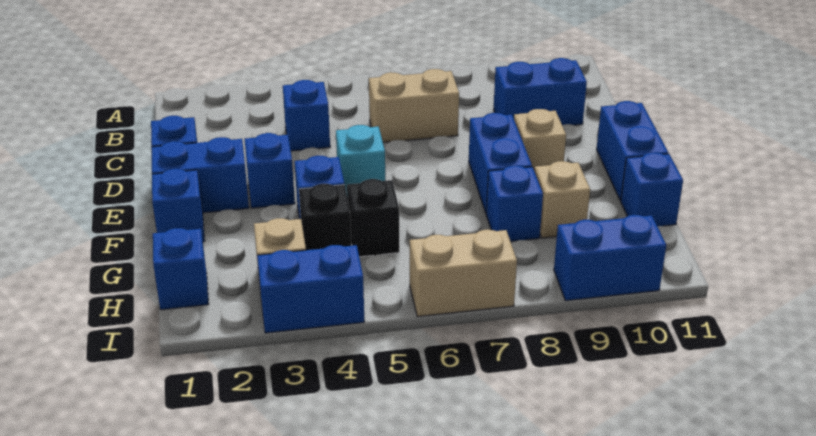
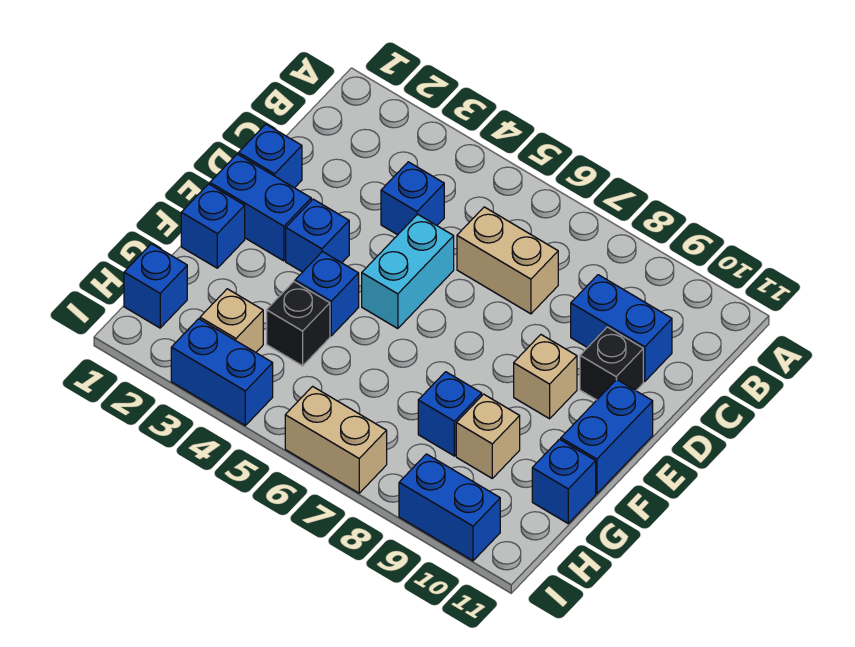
cyan 1x1 brick [336,125,385,194] -> cyan 1x2 brick [362,214,454,329]
blue 1x2 brick [469,113,532,213] -> none
black 1x1 brick [347,179,399,257] -> black 1x1 brick moved to [580,327,643,400]

